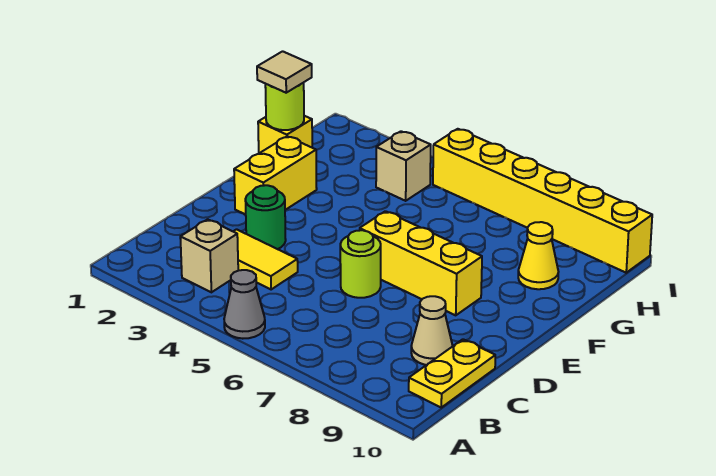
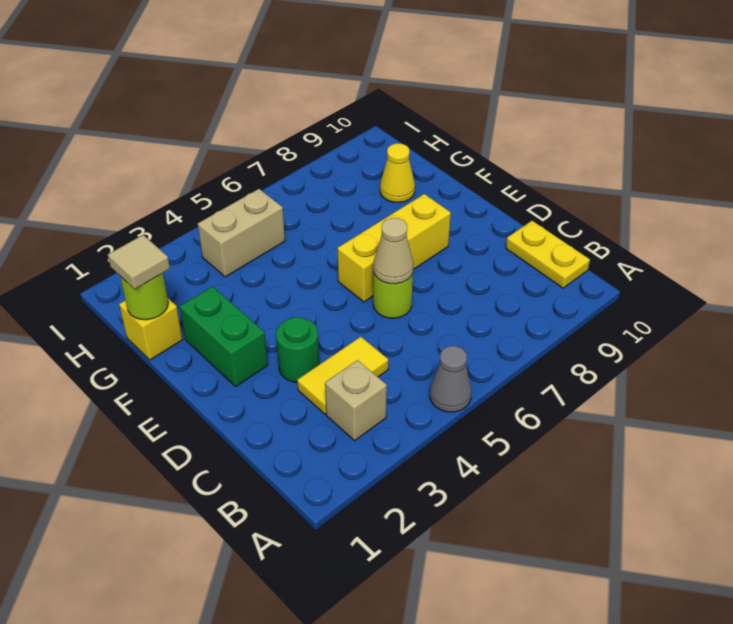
tan 1x1 cone [411,296,453,365] -> tan 1x1 cone moved to [374,218,413,284]
yellow 1x2 brick [234,136,317,215] -> green 1x2 brick [180,286,268,386]
tan 1x1 brick [376,131,431,201] -> tan 1x2 brick [198,189,285,277]
yellow 1x6 brick [433,129,652,273] -> none

